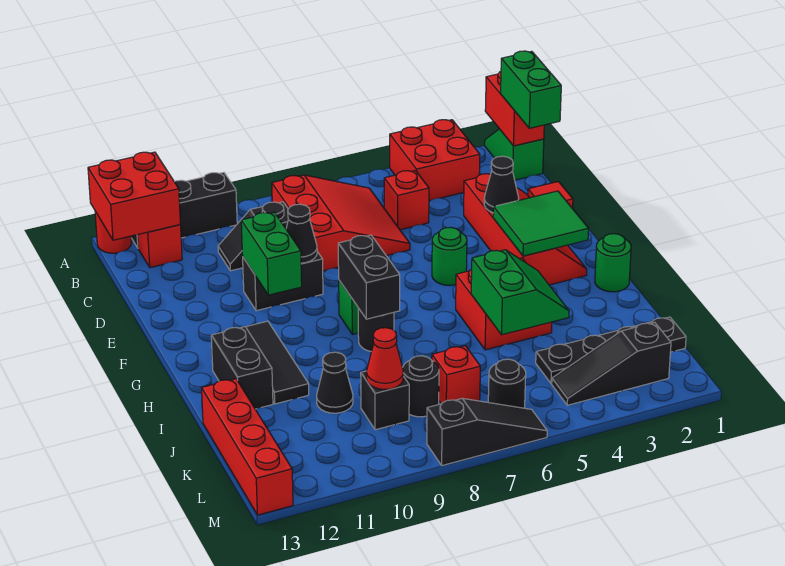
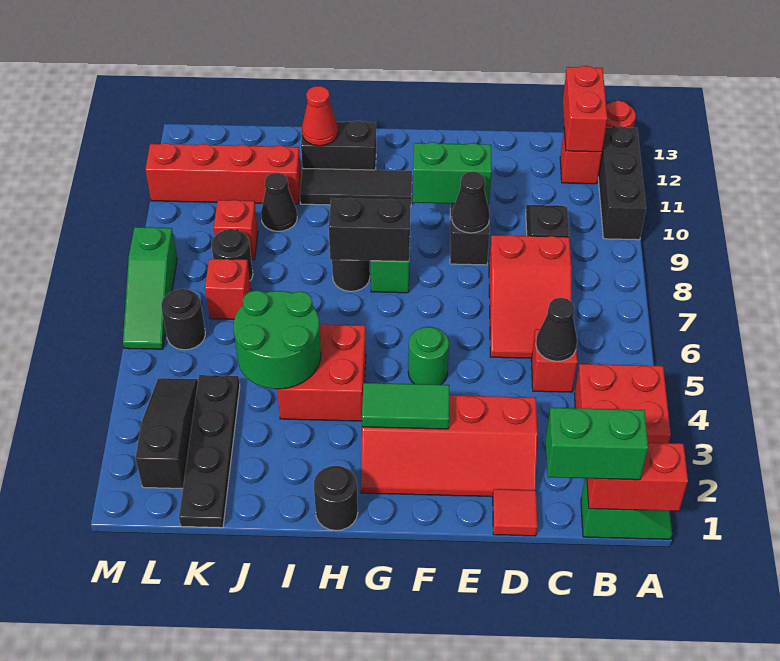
red 2x2 brick [88,152,180,240] -> red 1x2 brick [563,66,607,152]
red 3x3 slope [272,175,410,271] -> red 2x3 slope [489,235,571,358]
black 1x1 cone [484,156,519,213] -> black 1x1 cone moved to [536,298,577,361]
green 2x2 tile [493,191,589,256] -> green 1x2 tile [362,383,449,429]
green 1x1 round brick [595,234,631,292] -> black 1x1 round brick [314,466,358,531]
green 2x2 slope [471,250,569,335] -> green 2x2 round brick [233,290,321,389]
red 1x4 brick [202,379,293,515] -> red 1x4 brick moved to [145,143,301,204]
black 1x1 brick [361,371,409,430] -> red 1x1 brick [214,200,258,260]
red 1x1 cone [366,328,403,390] -> red 1x1 cone moved to [302,86,338,146]
black 1x3 slope [427,398,547,466] -> green 1x3 slope [123,227,177,349]

